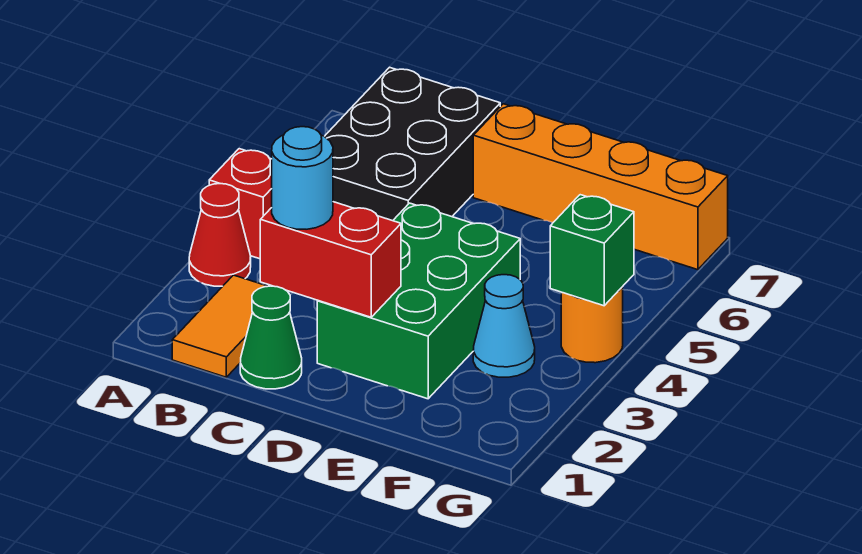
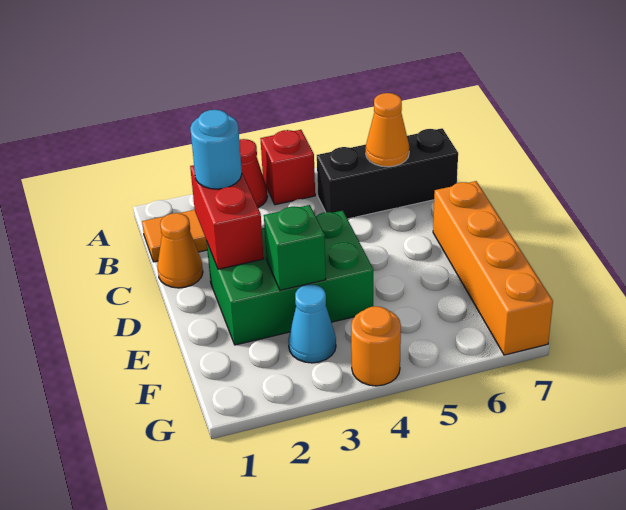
black 2x3 brick [325,67,500,221] -> black 1x3 brick [317,128,458,219]
none -> orange 1x1 cone [366,93,409,167]
green 1x1 cone [240,286,302,389] -> orange 1x1 cone [157,213,203,288]
green 1x1 brick [550,195,634,306] -> green 1x1 brick moved to [264,205,326,290]

